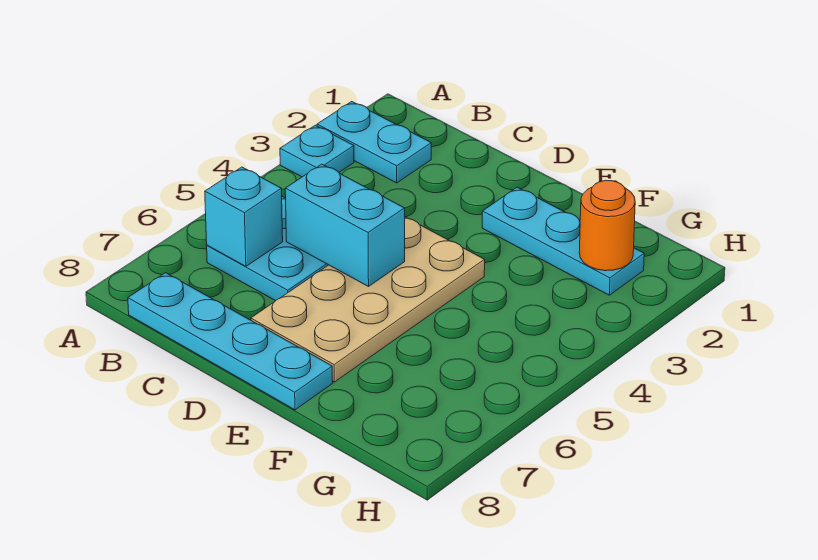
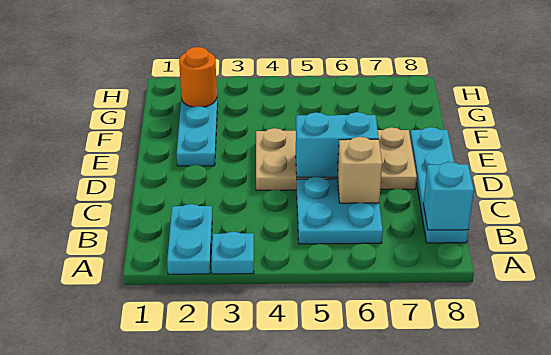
cyan 1x1 brick [205,167,283,266] -> cyan 1x1 brick moved to [423,162,474,230]
cyan 1x2 brick [285,164,405,287] -> cyan 1x2 brick turned to [296,112,379,177]
none -> tan 1x1 brick [337,137,382,203]

